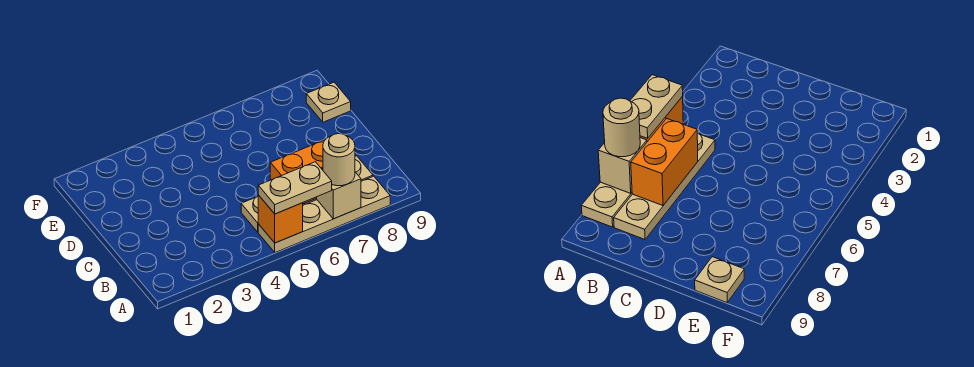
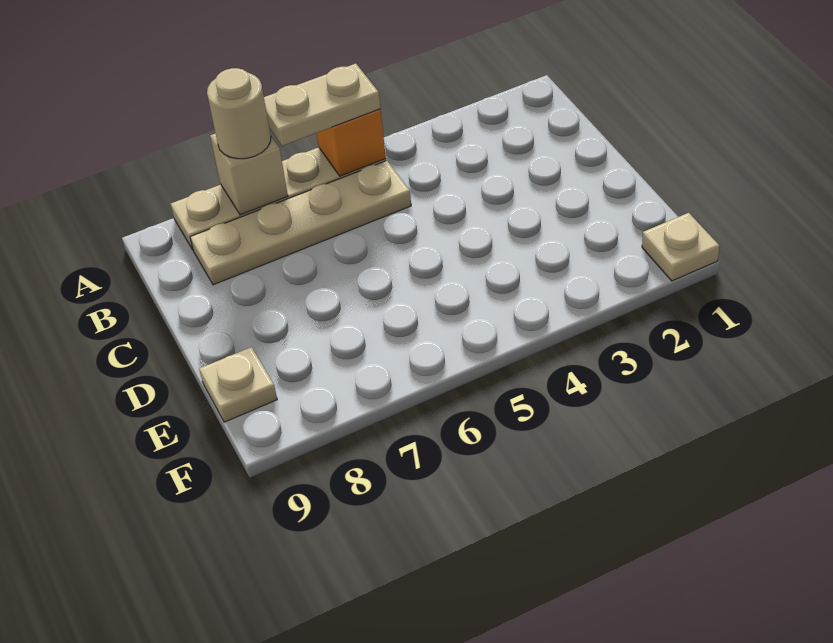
orange 1x2 brick [270,140,325,204] -> none
none -> tan 1x1 plate [642,213,720,281]

